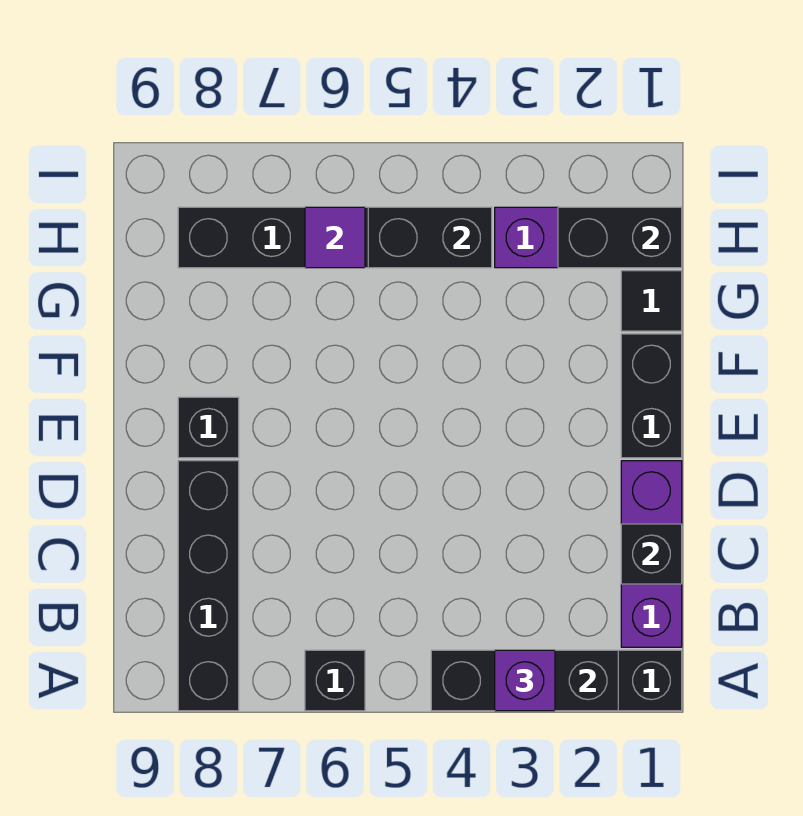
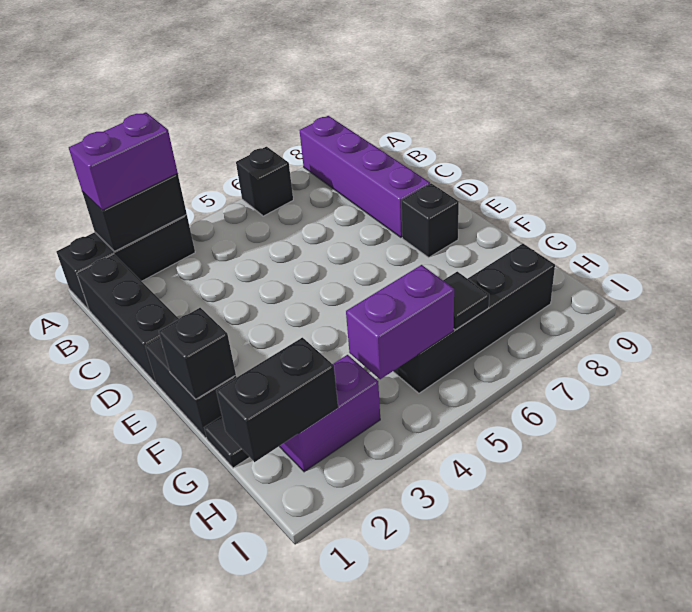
black 1x4 brick [431,650,682,711] -> black 1x3 brick [56,215,195,310]
purple 1x1 brick [495,650,555,711] -> purple 1x2 brick [69,112,178,210]
black 1x4 brick [178,461,239,711] -> purple 1x4 brick [299,116,430,237]
purple 1x3 brick [621,461,682,647] -> black 1x3 brick [77,254,179,382]
black 1x1 brick [621,524,682,584] -> black 1x1 brick moved to [159,308,236,399]
black 1x2 brick [368,207,492,268] -> purple 1x2 brick [346,265,454,379]
purple 1x1 tile [305,207,365,268] -> black 1x1 tile [443,272,489,330]

